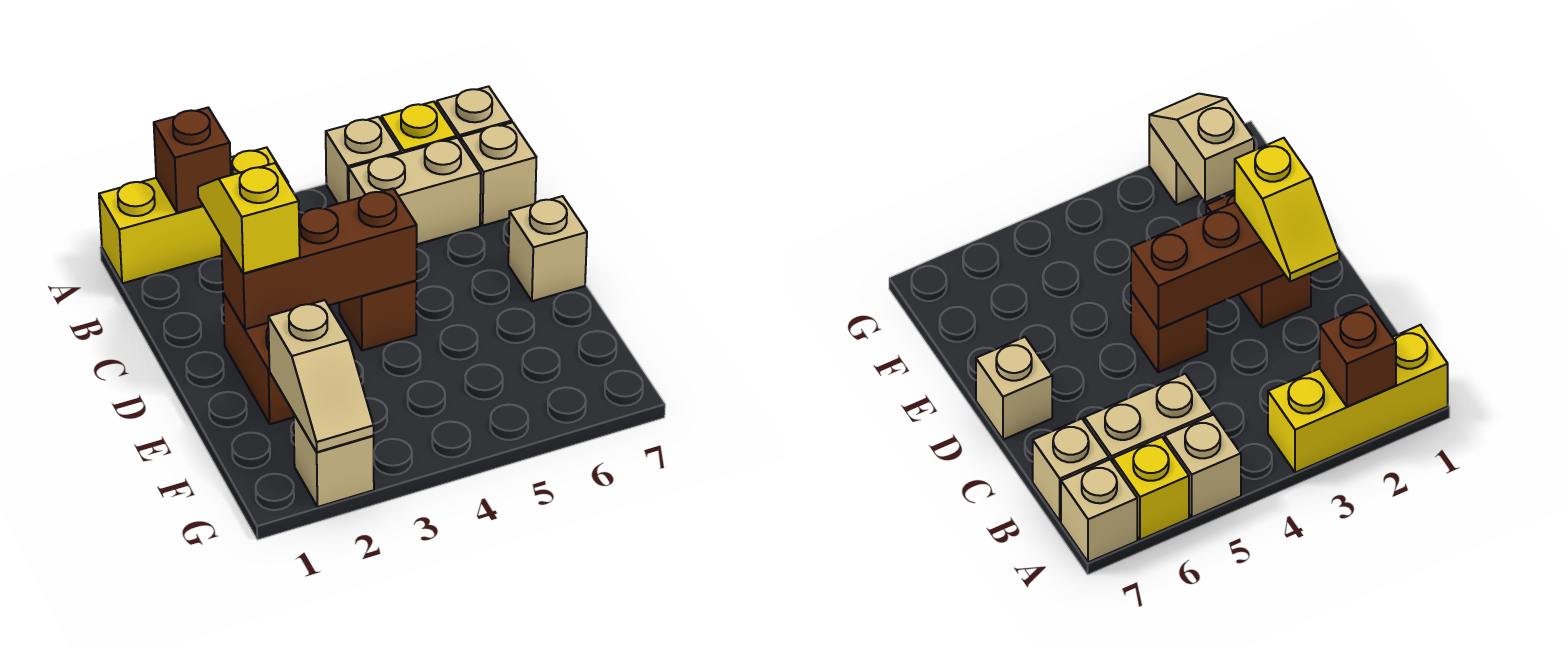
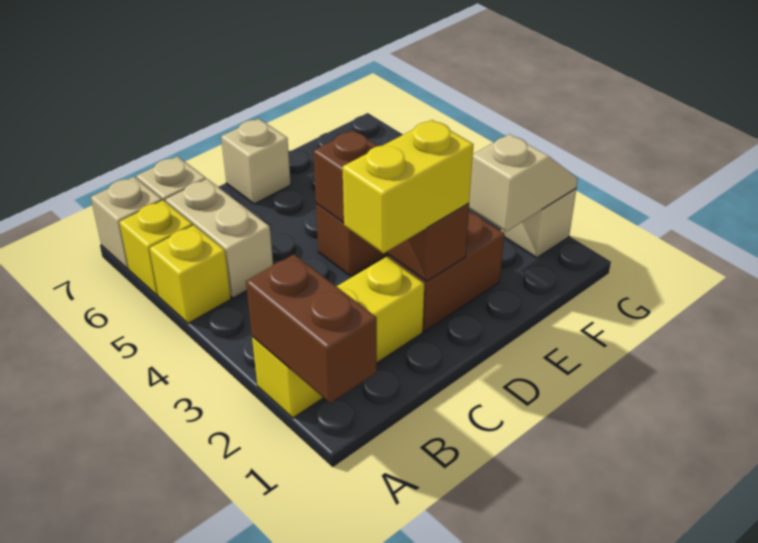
yellow 1x3 brick [99,147,288,283] -> yellow 1x3 brick turned to [252,257,424,418]
brown 1x1 brick [154,108,231,213] -> brown 1x2 brick [246,254,377,403]
tan 1x1 brick [326,117,401,204] -> yellow 1x1 brick [150,225,231,323]
yellow 1x2 slope [198,163,300,273] -> yellow 1x2 brick [343,120,473,253]

